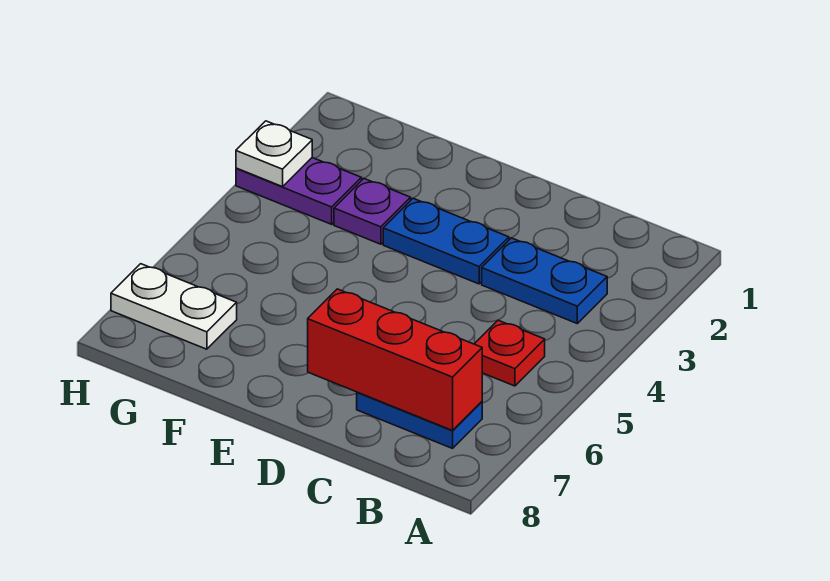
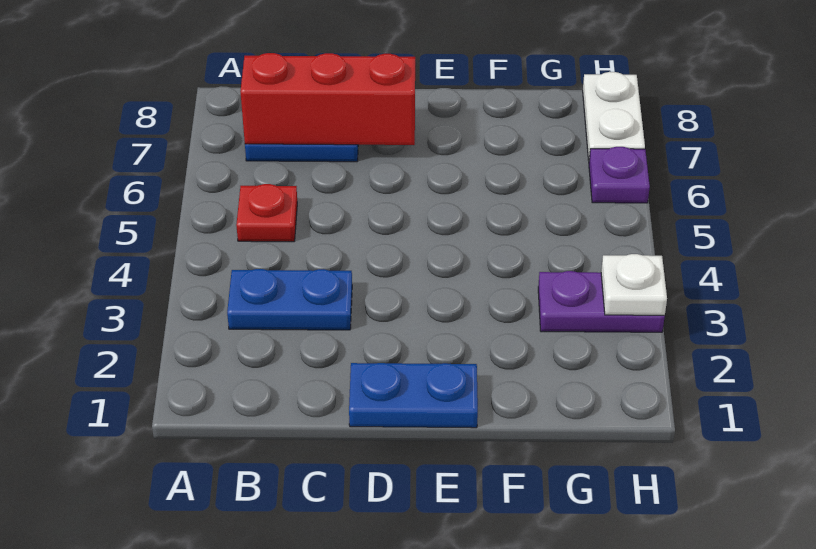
blue 1x2 plate [383,198,509,284] -> blue 1x2 plate moved to [349,363,478,428]
purple 1x1 plate [334,179,411,244] -> purple 1x1 plate moved to [589,147,650,203]
white 1x2 plate [111,264,237,349] -> white 1x2 plate turned to [583,72,645,160]

